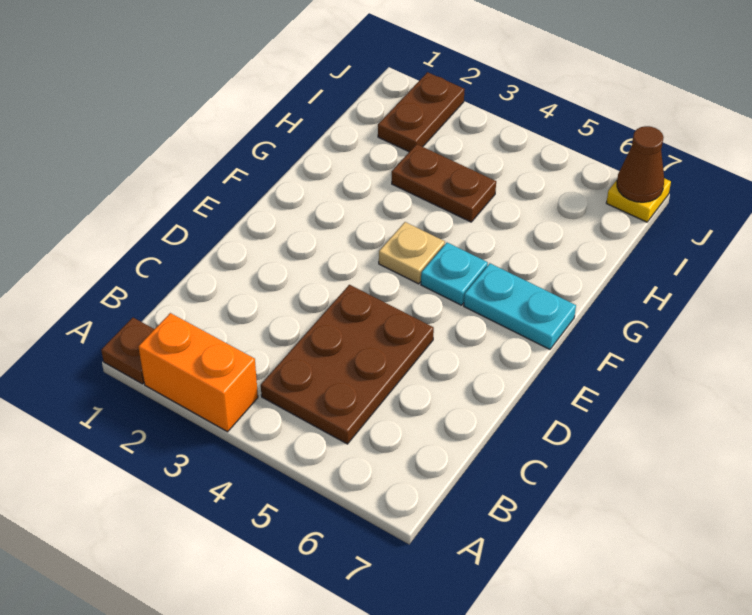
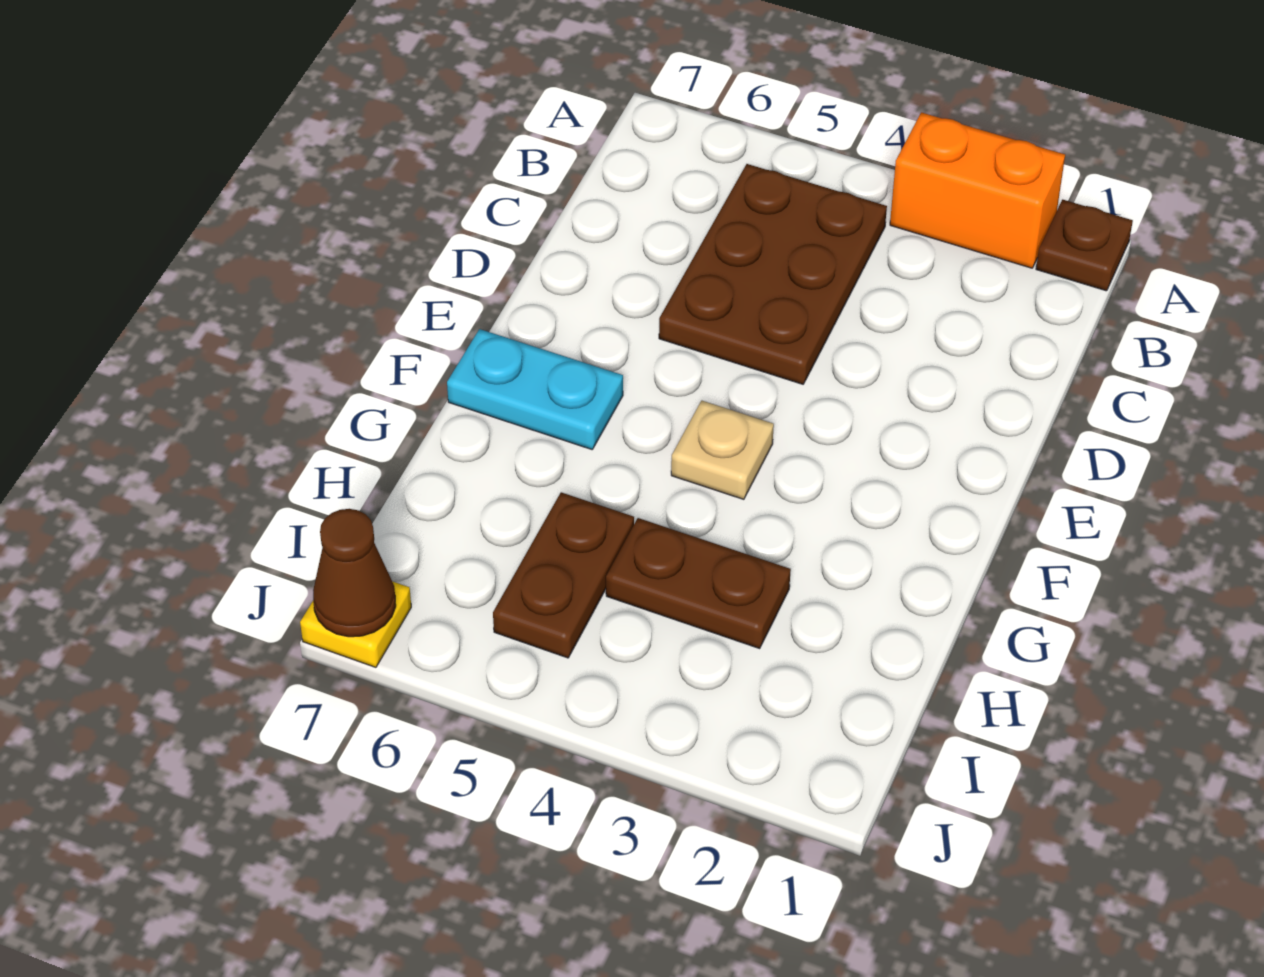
cyan 1x1 plate [421,243,488,305] -> none
brown 1x2 plate [378,72,465,152] -> brown 1x2 plate moved to [493,492,634,658]

